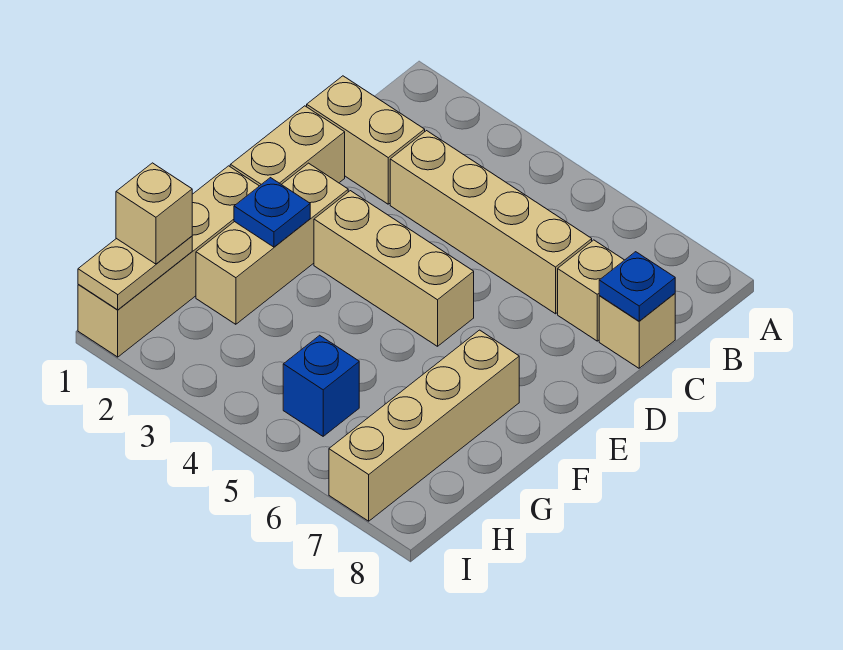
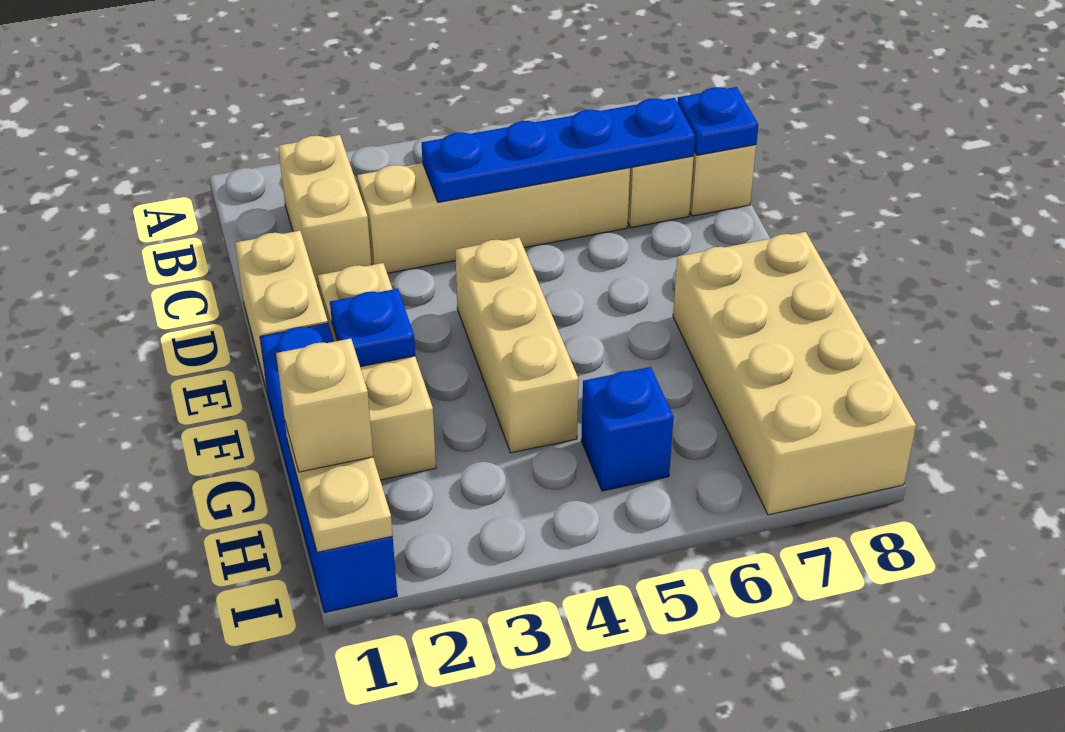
tan 1x2 brick [307,76,425,204] -> tan 1x2 brick turned to [278,135,371,287]
none -> blue 1x4 plate [422,98,695,202]
tan 1x3 brick [314,191,474,346] -> tan 1x3 brick turned to [455,238,579,453]
tan 1x4 brick [78,166,259,357] -> blue 1x4 brick [260,323,397,612]
tan 1x4 brick [329,330,519,521] -> tan 2x4 brick [673,232,916,515]

